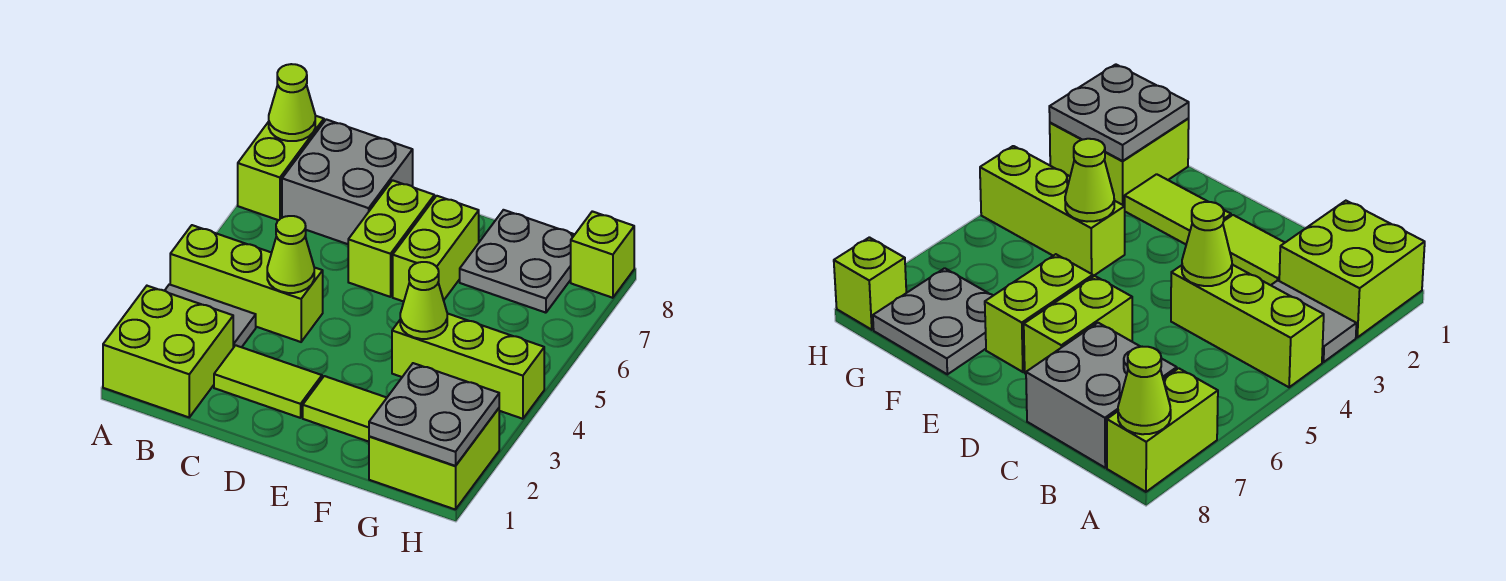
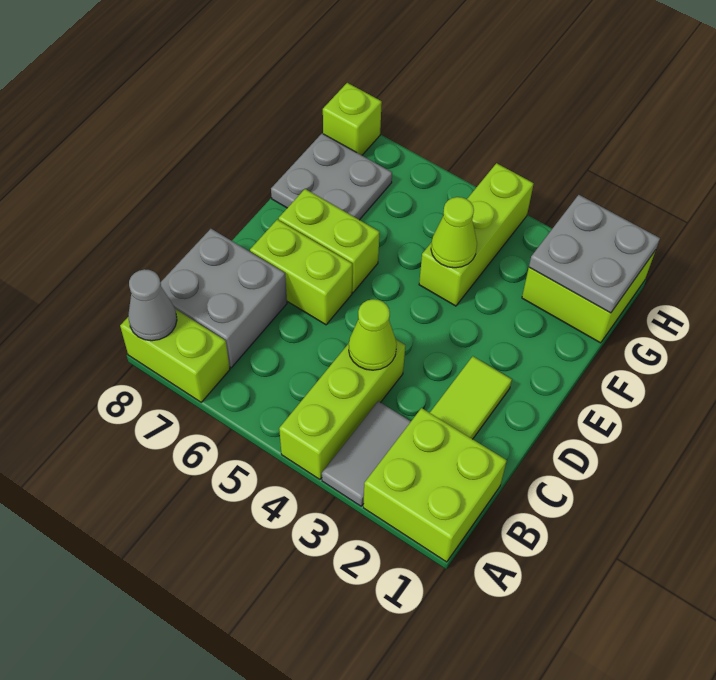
lime 1x1 cone [269,64,315,141] -> grey 1x1 cone [128,269,177,341]
lime 1x2 tile [303,376,387,442] -> none

